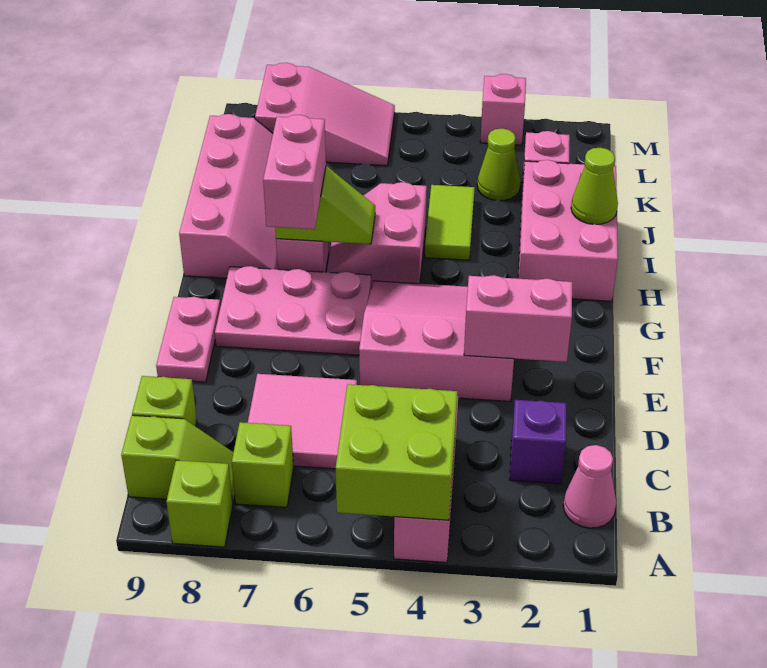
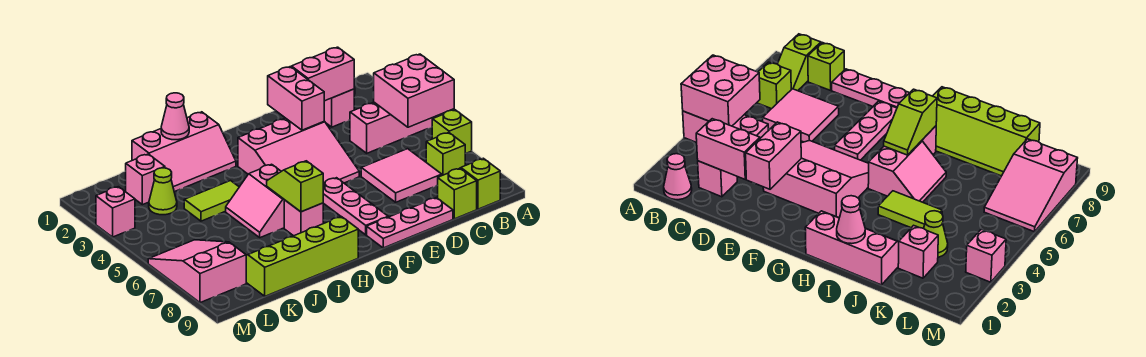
lime 2x2 brick [336,384,457,520] -> pink 2x2 brick [374,54,454,127]
lime 1x1 brick [166,460,233,547] -> lime 1x1 brick moved to [432,110,472,154]
purple 1x1 brick [510,400,566,484] -> pink 1x1 brick [324,89,354,127]
pink 3x3 slope [359,281,514,401] -> pink 3x3 slope turned to [238,118,359,183]
pink 1x2 plate [156,297,221,382] -> pink 1x3 plate [367,198,453,248]
pink 2x3 plate [215,266,371,355] -> pink 1x3 plate [323,178,388,235]
pink 1x2 brick [263,115,326,229] -> pink 1x2 brick moved to [291,47,354,101]
pink 2x3 brick [518,160,618,301] -> pink 2x3 slope [132,112,236,192]
pink 2x2 slope [327,182,427,287] -> pink 2x2 slope turned to [226,164,284,238]
pink 2x4 slope [179,114,278,278] -> lime 2x4 slope [246,217,358,296]
lime 1x1 cone [571,148,618,224] -> pink 1x1 cone [161,93,189,140]

